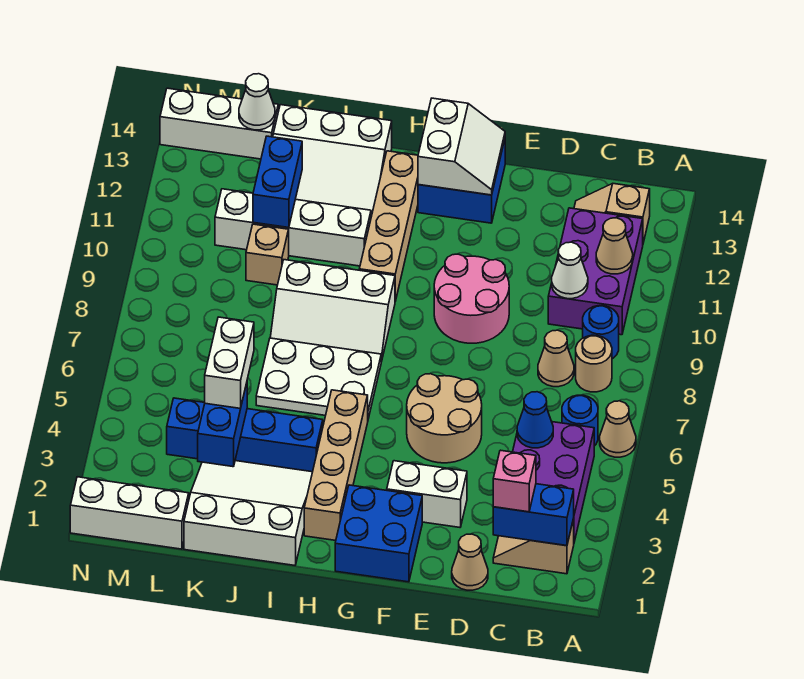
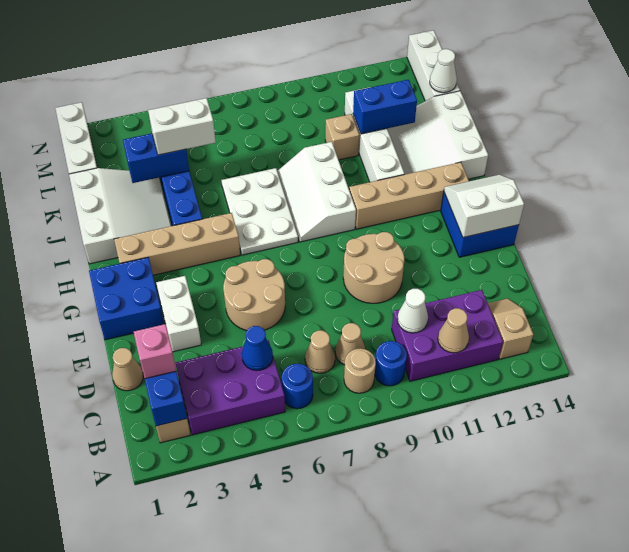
tan 1x1 cone [600,401,636,457] -> tan 1x1 cone moved to [305,330,335,373]
pink 2x2 round brick [434,254,509,343] -> tan 2x2 round brick [343,232,404,303]
white 2x2 slope [418,98,505,195] -> white 2x2 slope turned to [444,175,524,237]

